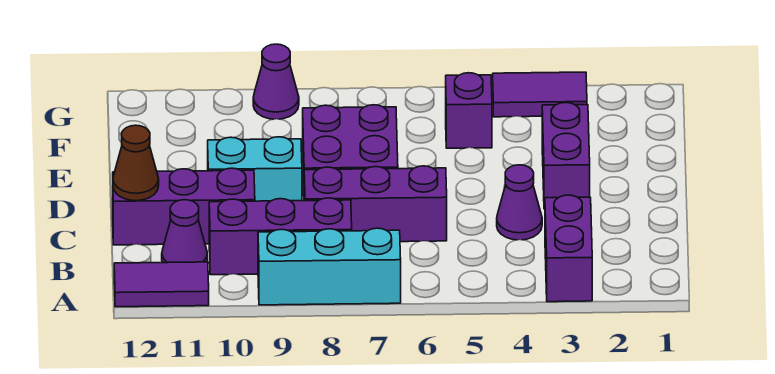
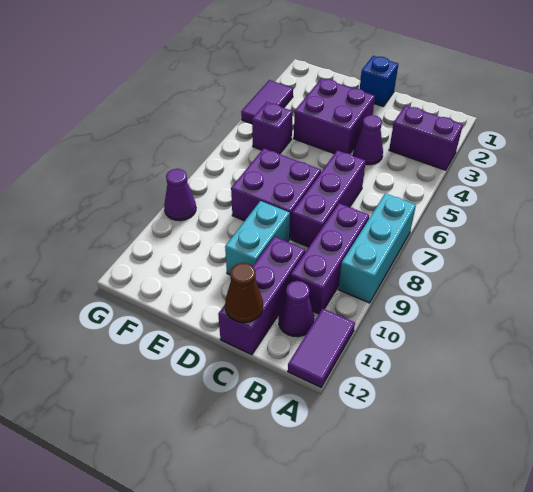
none -> blue 1x1 brick [360,56,398,107]
purple 1x2 brick [542,103,590,209] -> purple 2x2 brick [294,78,375,154]

